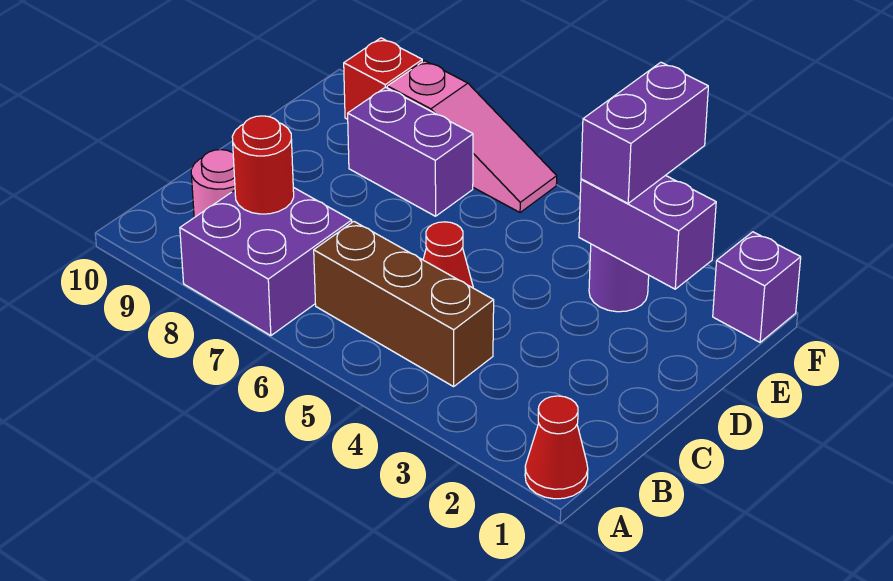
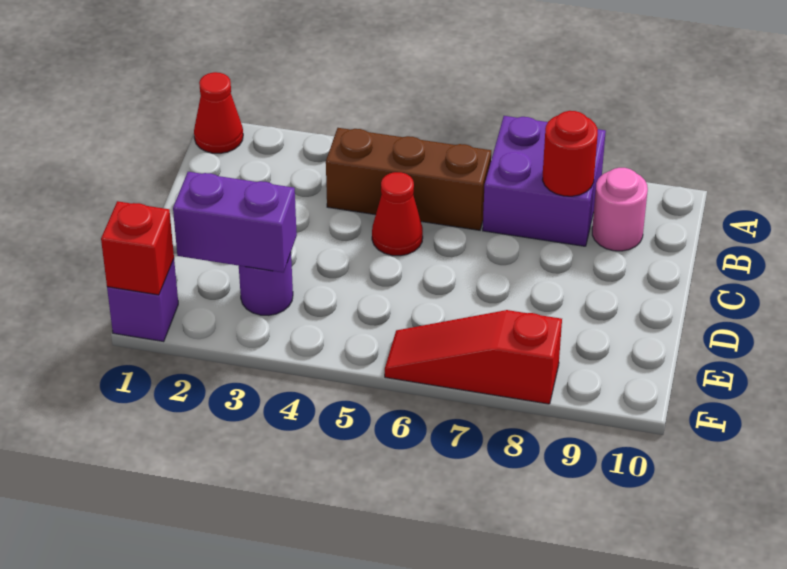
purple 1x2 brick [581,62,708,203] -> none
purple 1x2 brick [348,87,473,216] -> none
pink 1x3 slope [387,61,557,212] -> red 1x3 slope [385,310,562,404]
red 1x1 brick [344,38,422,119] -> red 1x1 brick moved to [101,201,174,295]

